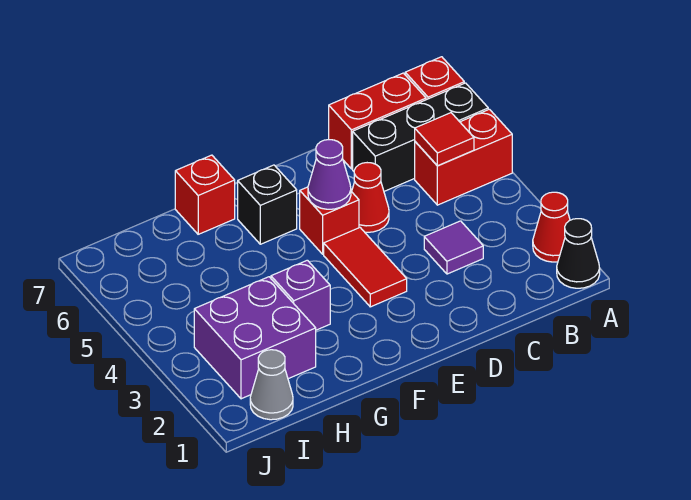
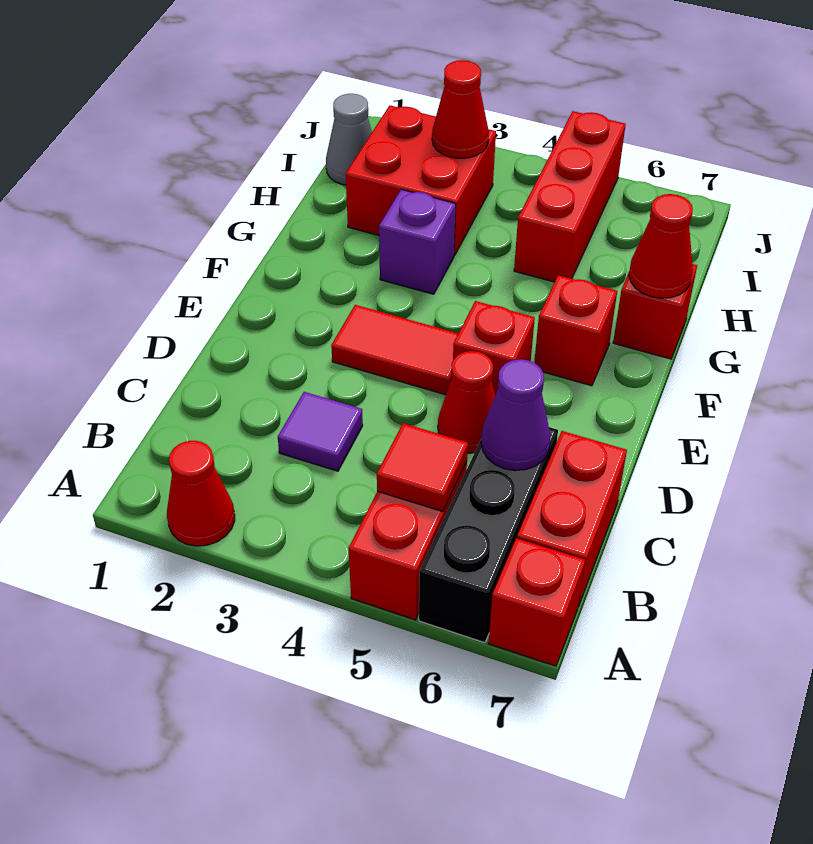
black 1x1 cone [557,219,600,288] -> none
purple 1x1 cone [308,140,351,209] -> purple 1x1 cone moved to [481,359,551,471]
black 1x1 brick [238,165,297,244] -> red 1x1 brick [534,275,617,386]
none -> red 1x1 cone [629,194,693,298]
purple 2x2 brick [194,277,316,399] -> red 2x2 brick [346,106,496,256]
none -> red 1x3 brick [514,111,626,282]
none -> red 1x1 cone [432,60,489,159]

